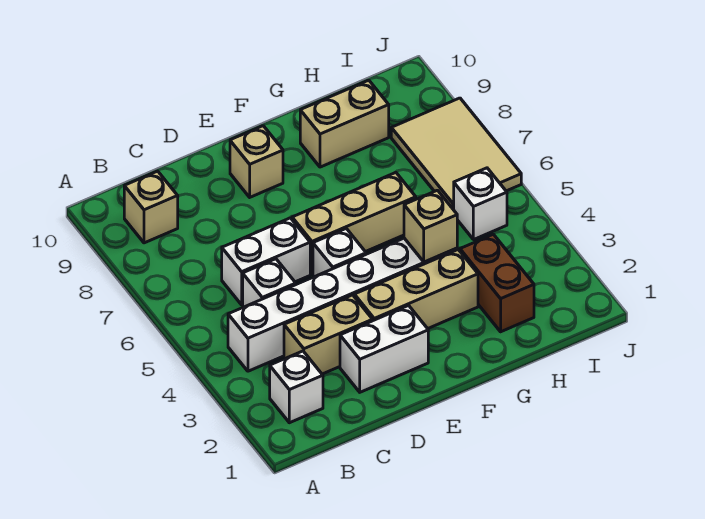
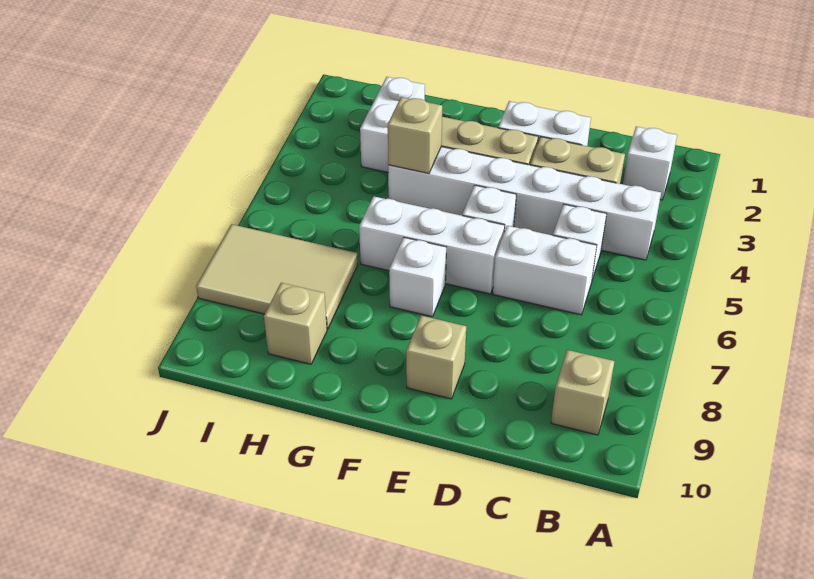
tan 1x3 brick [292,172,416,274] -> white 1x3 brick [359,196,505,294]
tan 1x2 brick [300,80,389,167] -> tan 1x1 brick [264,283,327,364]
brown 1x2 brick [460,234,534,332] -> white 1x2 brick [360,77,425,172]
white 1x1 brick [454,168,507,240] -> white 1x1 brick moved to [389,237,446,317]
tan 2x3 tile [391,98,521,210] -> tan 2x3 tile turned to [196,224,358,329]

